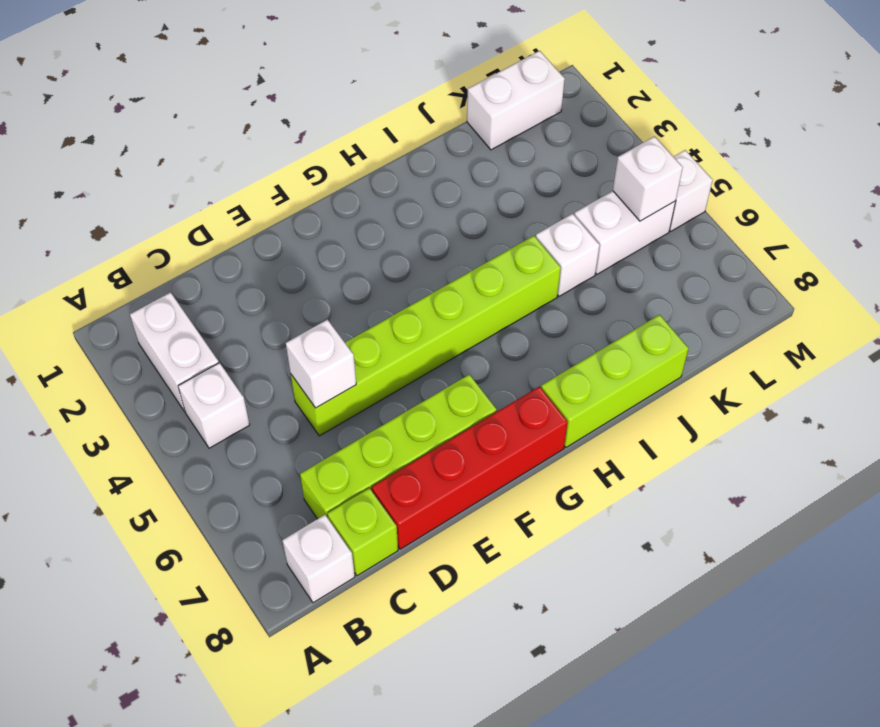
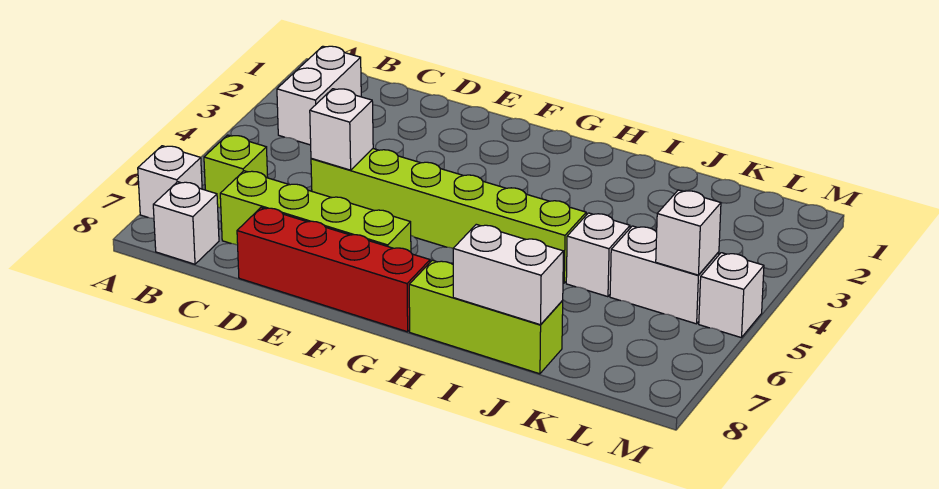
white 1x1 brick [178,363,250,448] -> white 1x1 brick moved to [138,146,202,219]
lime 1x1 brick [327,488,398,576] -> lime 1x1 brick moved to [204,135,268,208]
white 1x2 brick [467,51,565,150] -> white 1x2 brick moved to [453,224,563,325]

